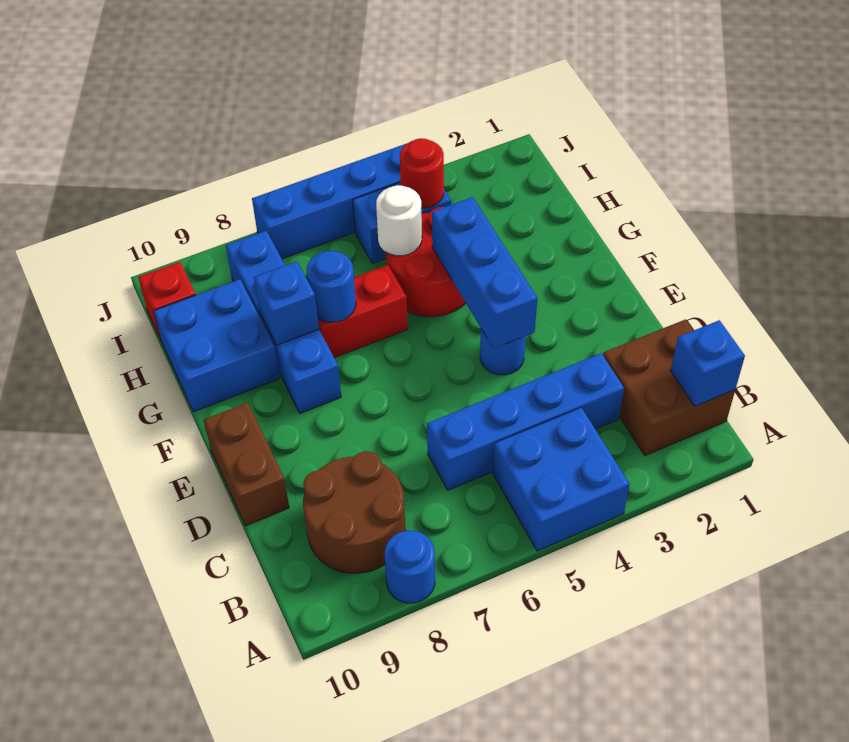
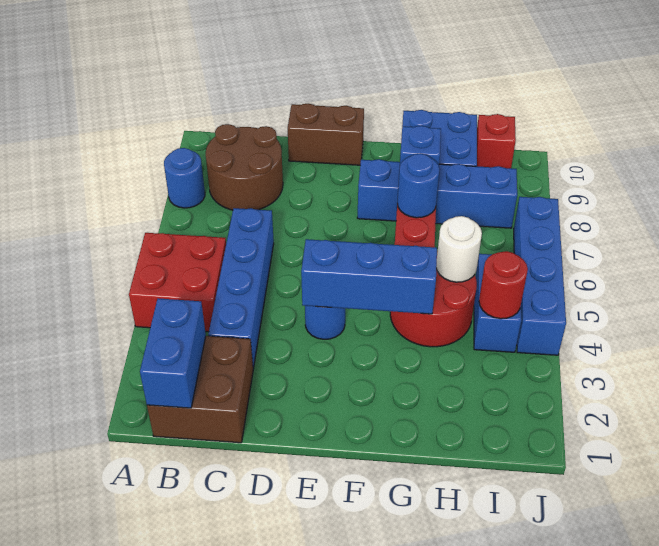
blue 2x2 brick [493,408,630,551] -> red 2x2 brick [129,233,226,332]
blue 1x1 brick [671,320,745,406] -> blue 1x2 brick [140,298,206,408]

